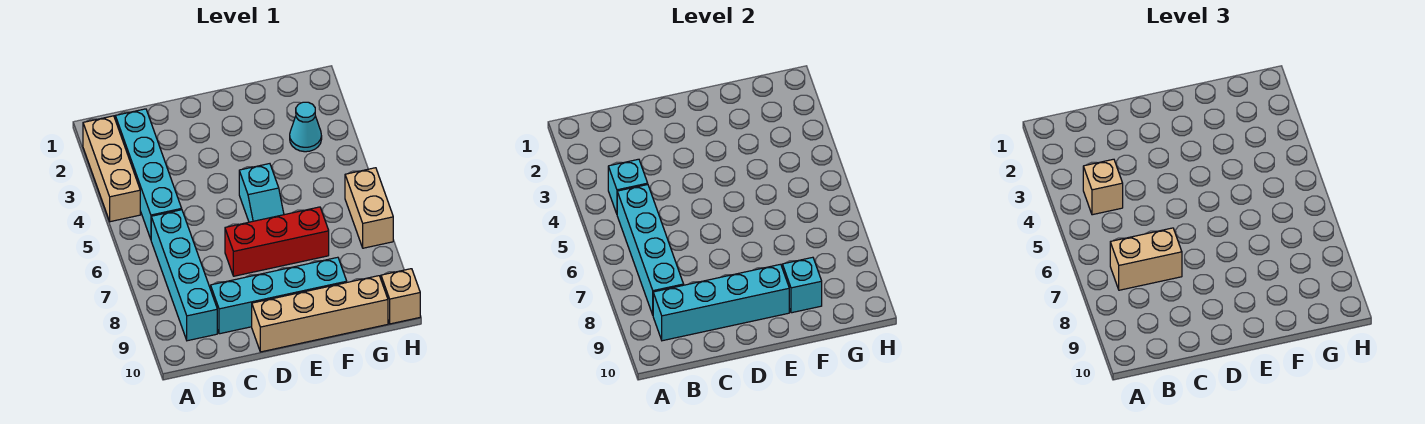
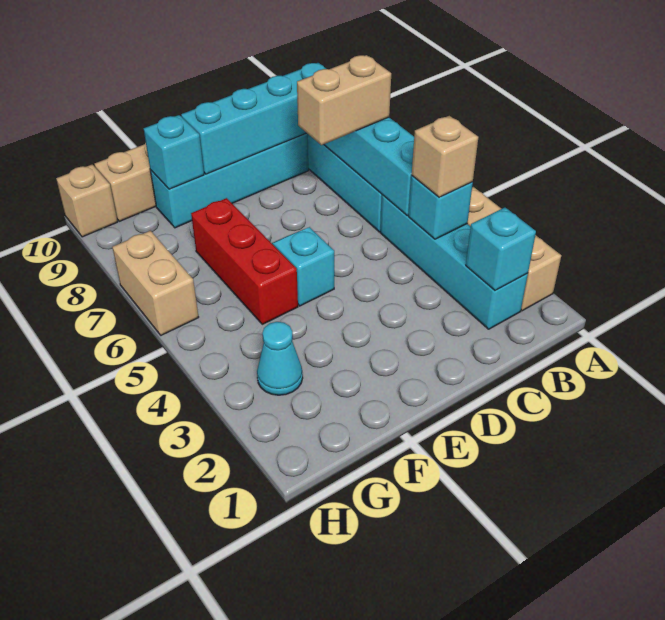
none -> cyan 1x1 brick [466,207,536,291]
red 1x3 brick [225,207,329,276] -> red 1x3 brick turned to [191,198,298,324]

